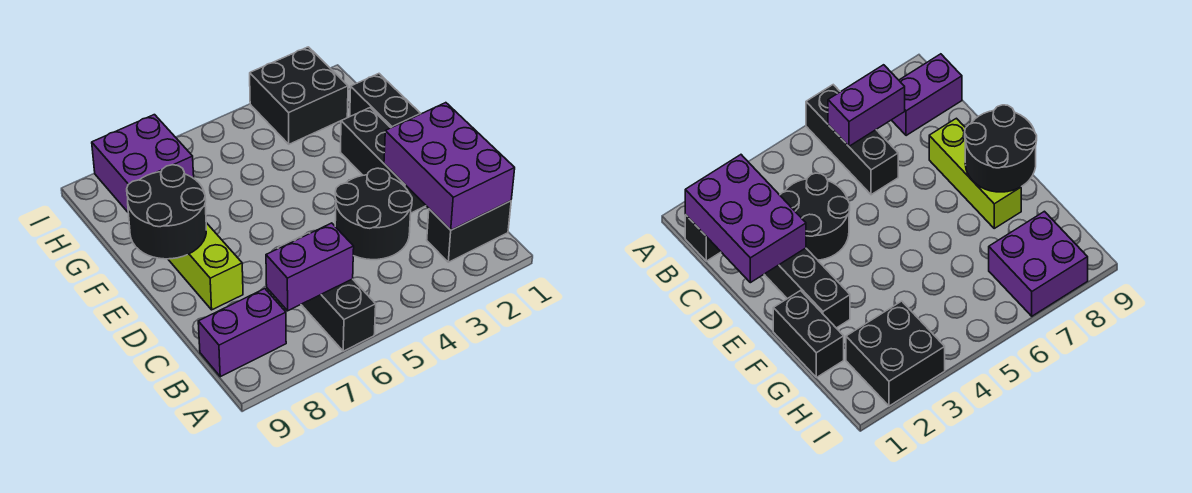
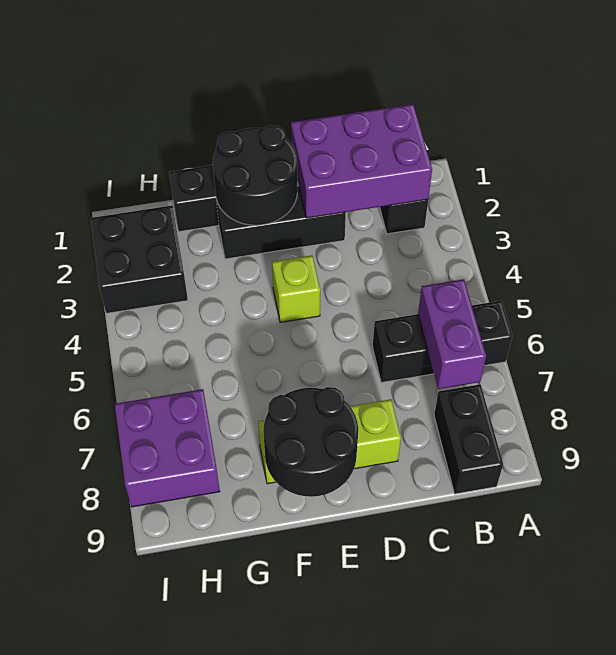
purple 1x2 brick [198,289,286,377] -> black 1x2 brick [434,384,503,494]
black 2x2 round brick [335,168,412,260] -> black 2x2 round brick moved to [213,125,297,225]
none -> lime 1x1 brick [272,255,320,323]

